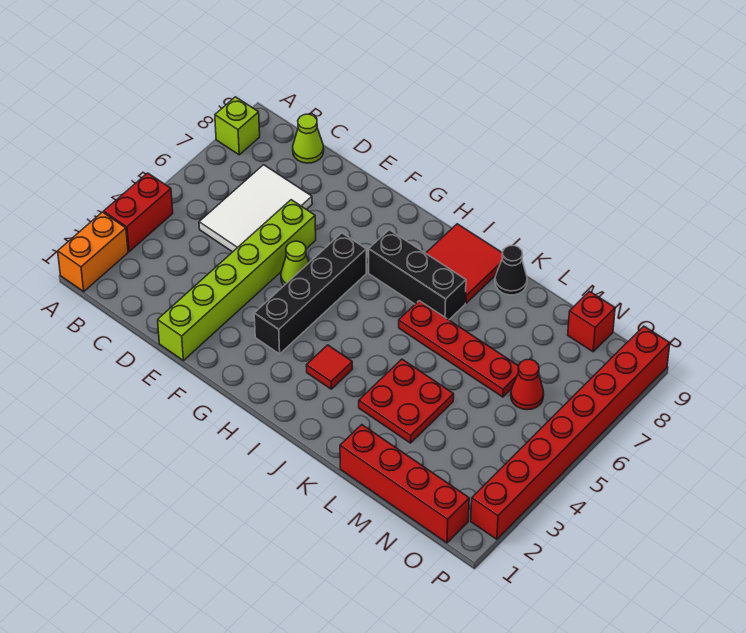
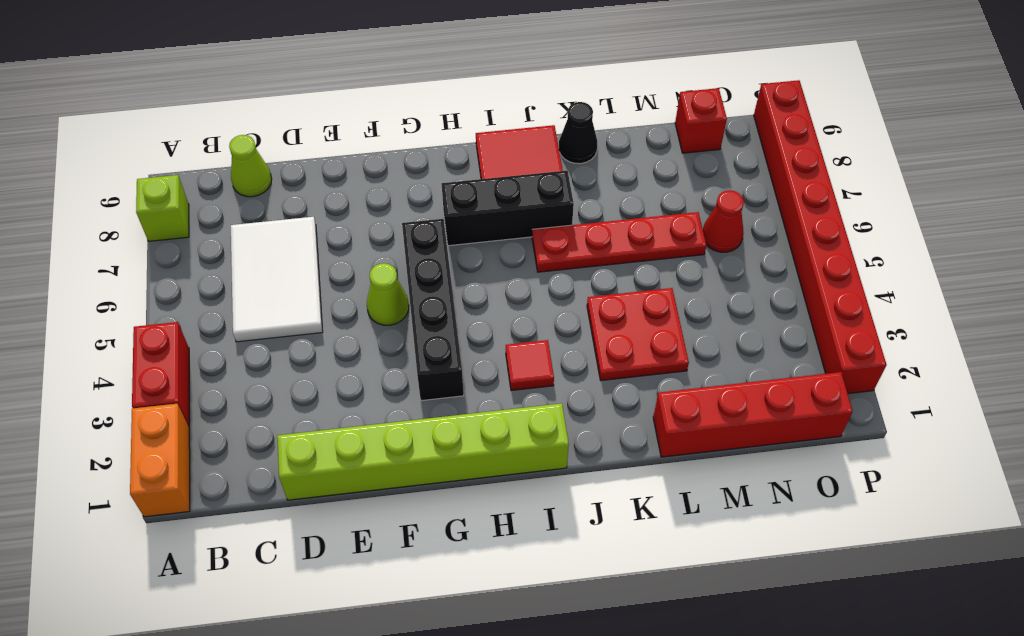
lime 1x6 brick [158,200,316,361] -> lime 1x6 brick turned to [277,403,569,500]

